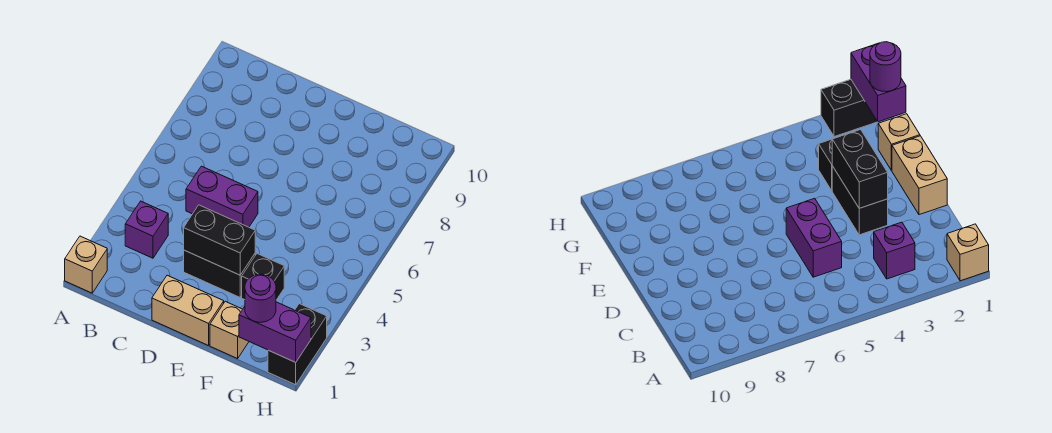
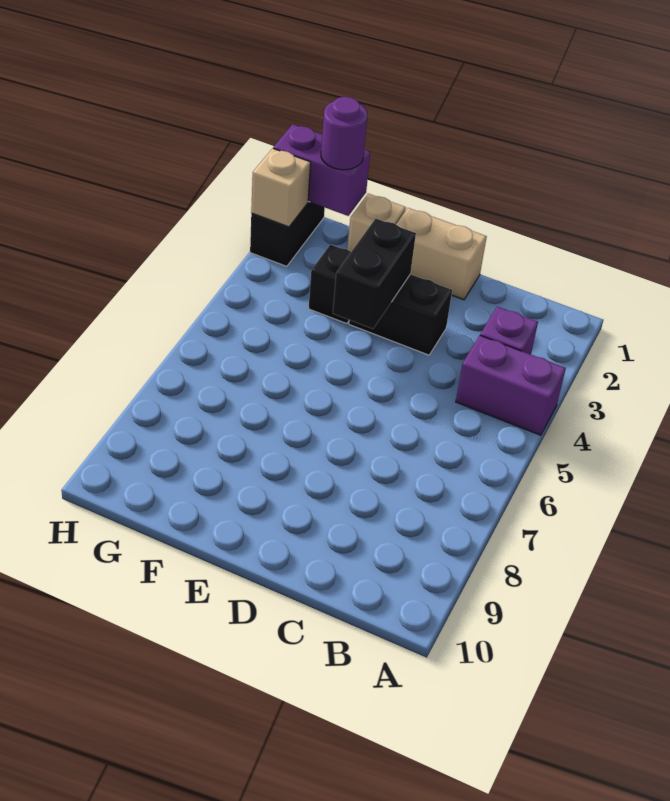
tan 1x1 brick [65,236,107,293] -> tan 1x1 brick moved to [251,148,311,227]
purple 1x2 brick [186,166,258,227] -> purple 1x2 brick moved to [456,336,566,435]
black 1x2 brick [184,205,255,275] -> black 1x2 brick turned to [333,218,416,329]

